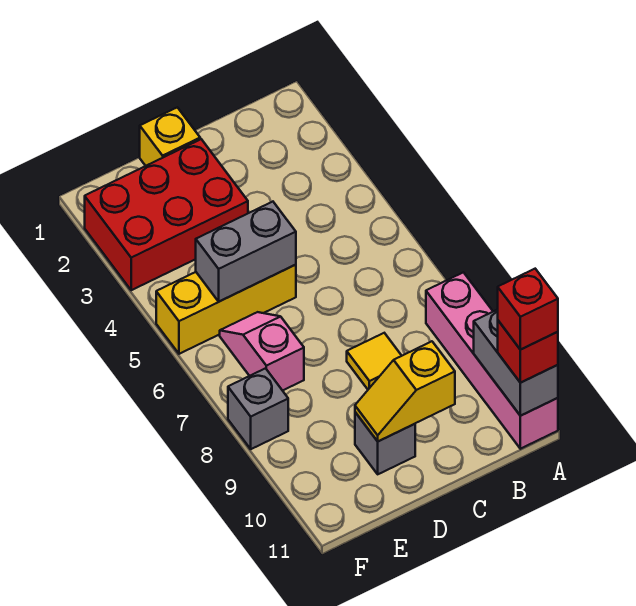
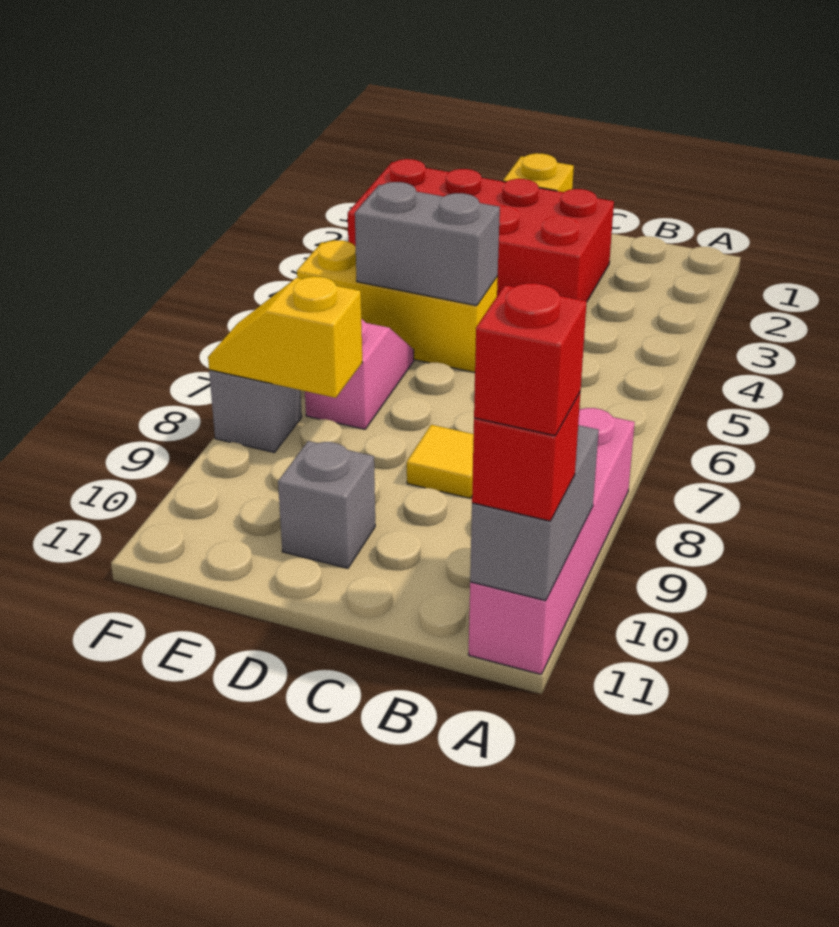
yellow 1x2 slope [355,341,455,441] -> yellow 1x2 slope moved to [208,276,362,398]
red 2x3 brick [85,139,248,290] -> red 2x4 brick [348,159,614,301]

